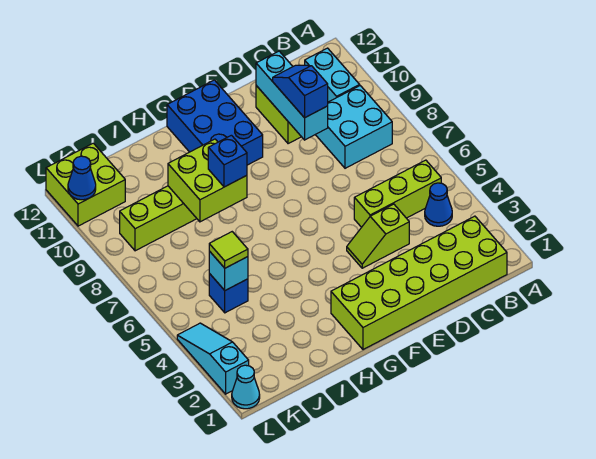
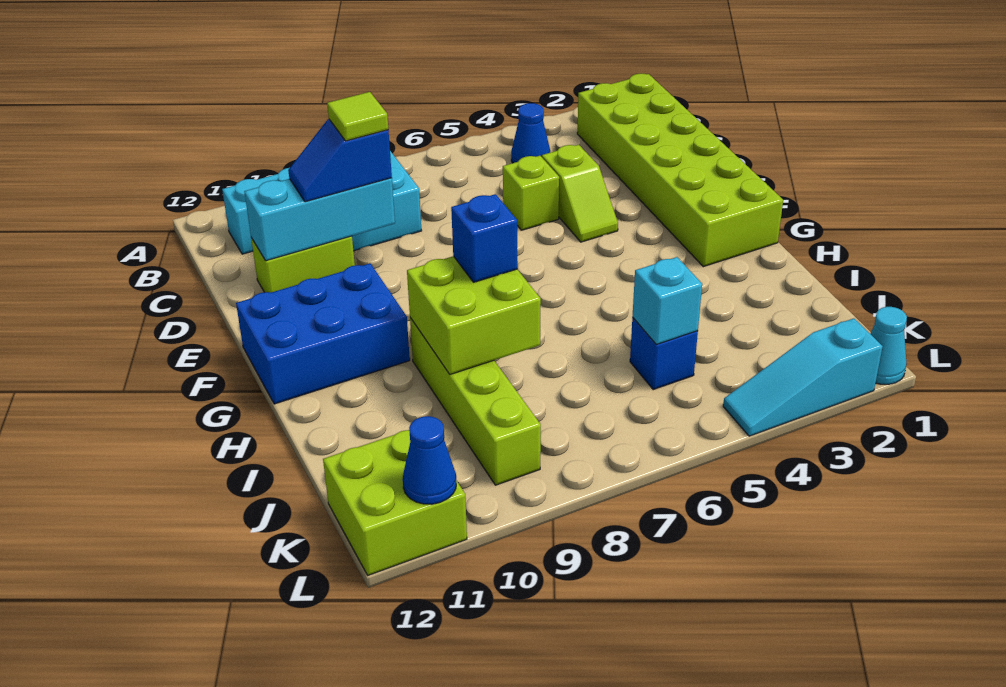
lime 1x3 brick [354,160,441,227] -> lime 1x1 brick [503,156,559,230]
lime 1x1 tile [209,232,248,268] -> lime 1x1 tile moved to [327,92,388,141]

